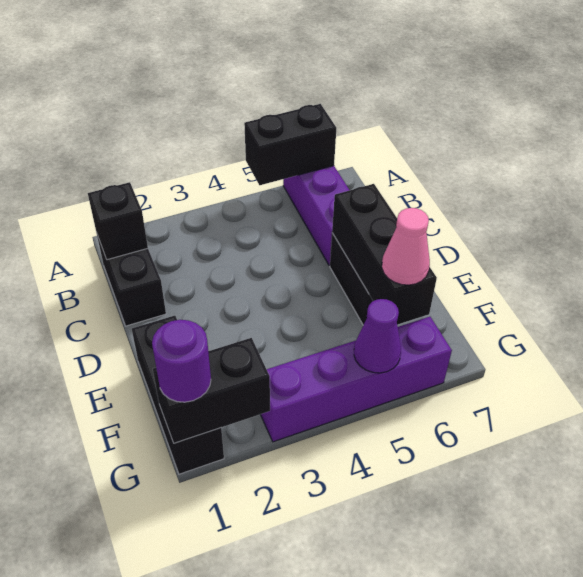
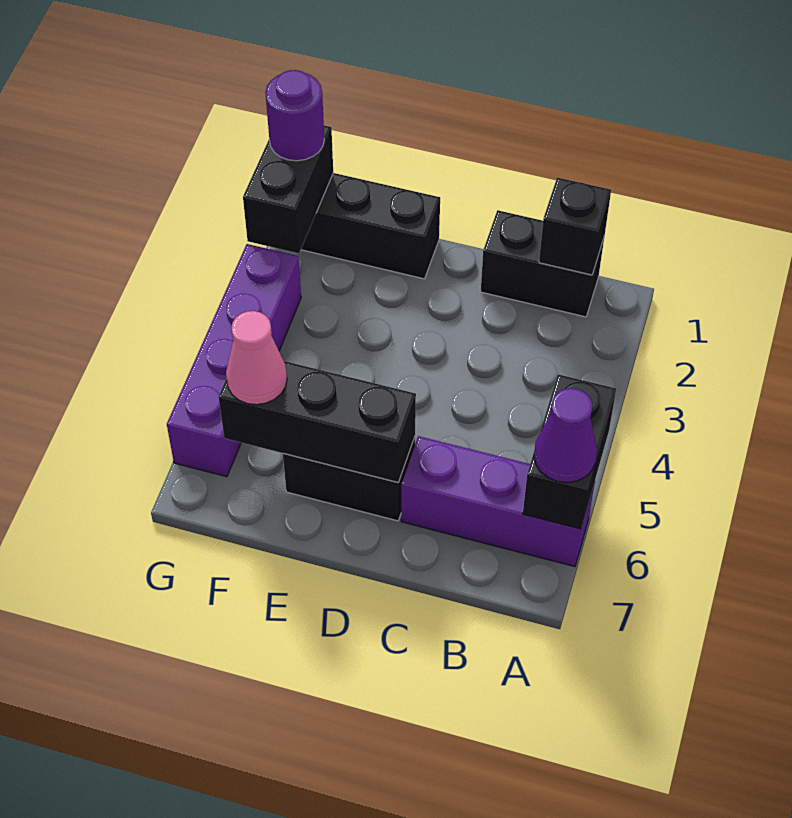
purple 1x1 cone [354,299,401,373] -> purple 1x1 cone moved to [534,388,597,483]

